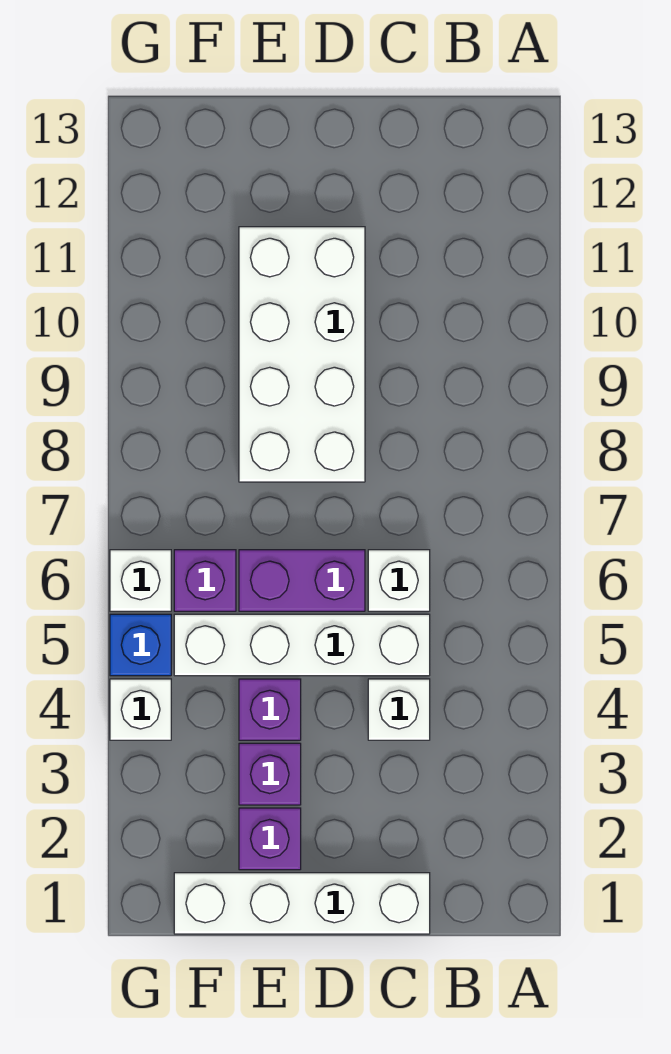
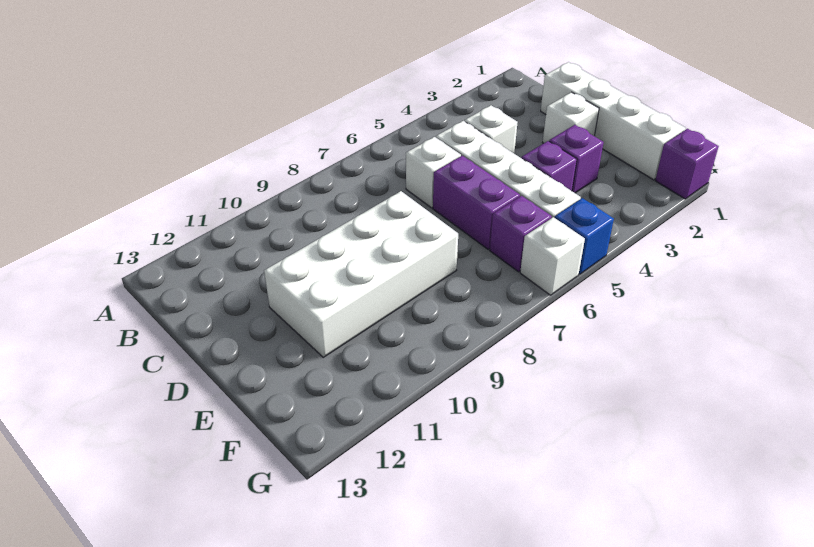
purple 1x1 brick [239,808,301,870] -> purple 1x1 brick moved to [655,129,719,199]
white 1x1 brick [110,679,171,740] -> white 1x1 brick moved to [542,92,599,143]

